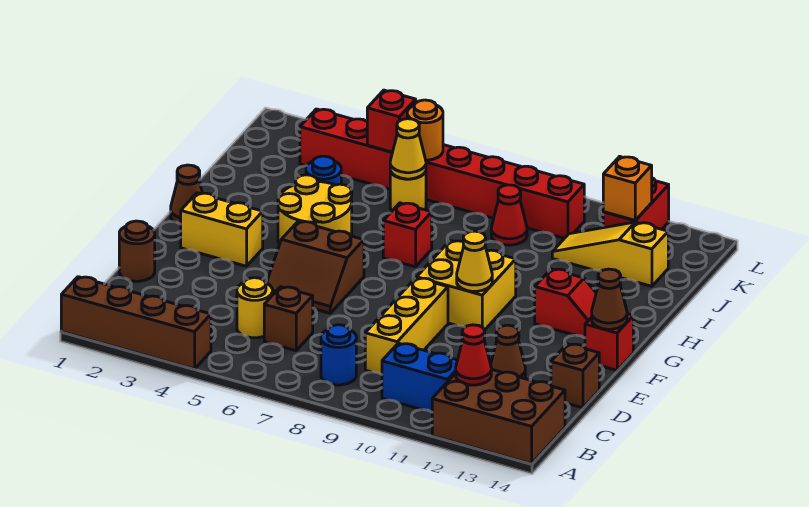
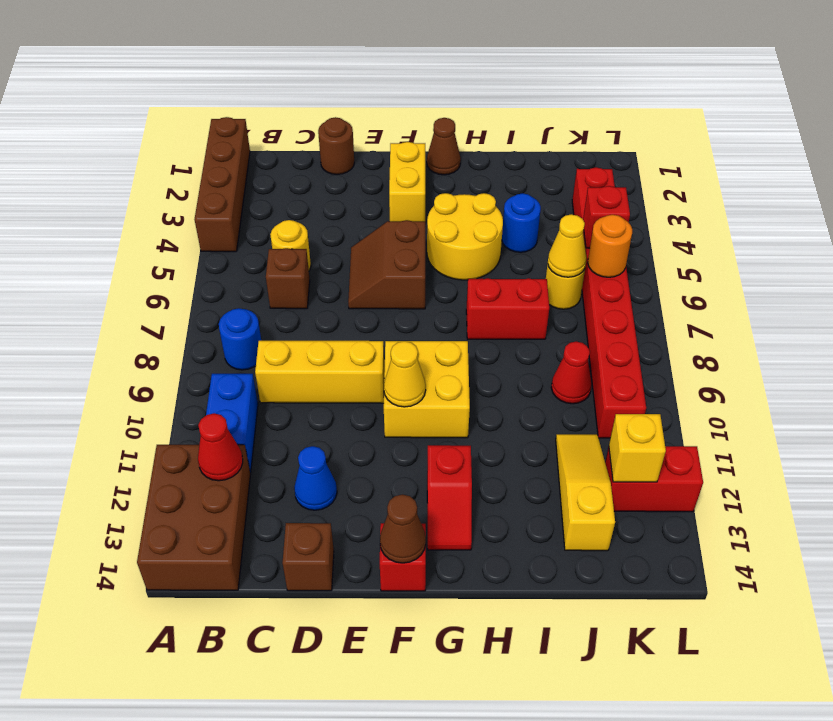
brown 1x1 cone [491,325,525,379] -> blue 1x1 cone [294,446,337,510]
red 1x1 brick [383,203,432,267] -> red 1x2 brick [466,278,549,339]
orange 1x1 brick [603,156,652,220] -> yellow 1x1 brick [609,414,666,482]

